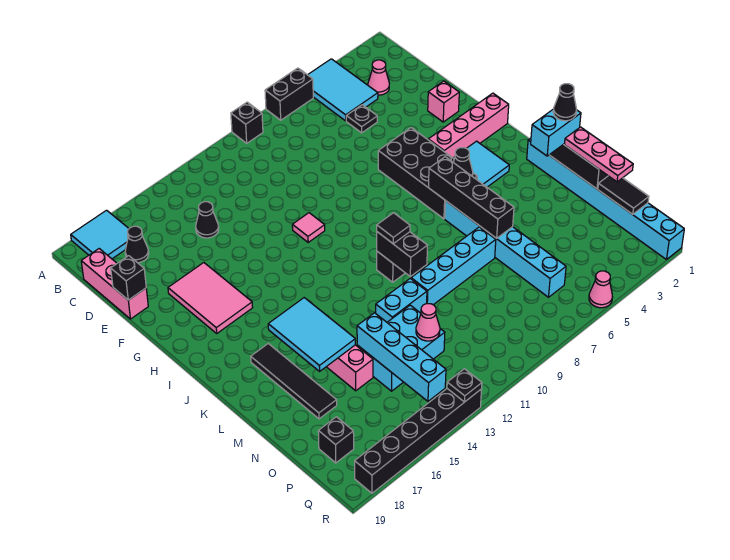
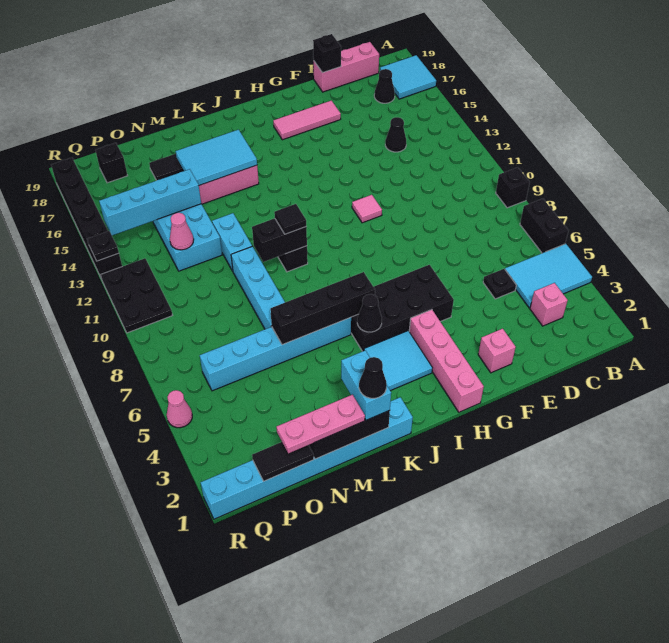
pink 1x1 cone [368,60,389,95] -> pink 1x1 brick [530,283,568,326]
pink 2x3 tile [168,263,253,333] -> pink 1x3 tile [273,100,341,140]
none -> black 2x3 plate [101,258,172,333]

